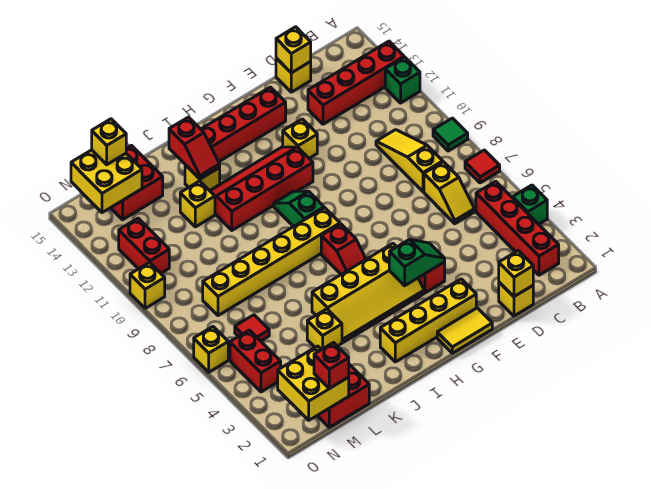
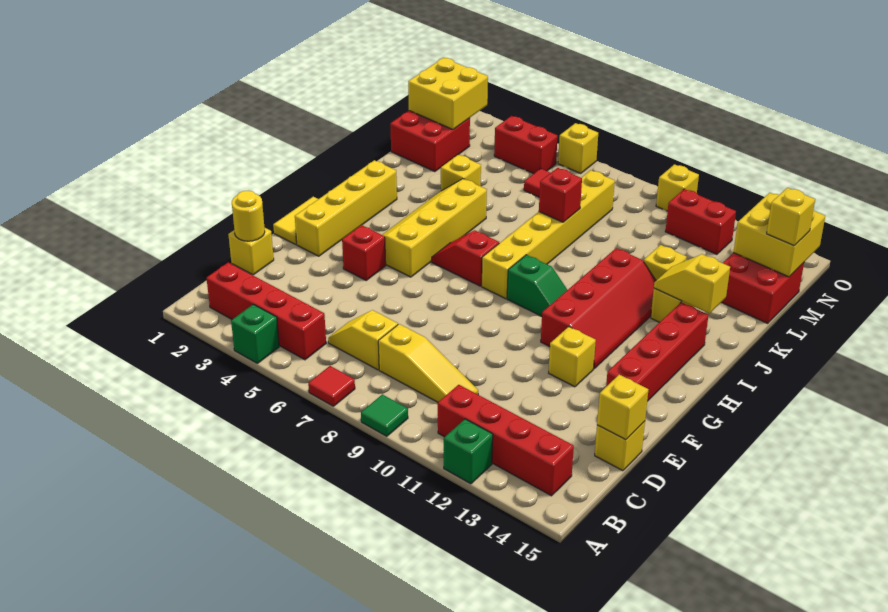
red 1x4 brick [308,41,404,124] -> red 1x4 brick turned to [438,385,574,496]
yellow 1x1 brick [499,251,533,296] -> yellow 1x1 round brick [232,191,265,241]
green 1x2 slope [389,239,445,286] -> none
red 1x2 slope [169,117,220,179] -> yellow 1x2 slope [654,254,730,313]
red 1x1 brick [314,343,349,389] -> red 1x1 brick moved to [539,168,582,222]

